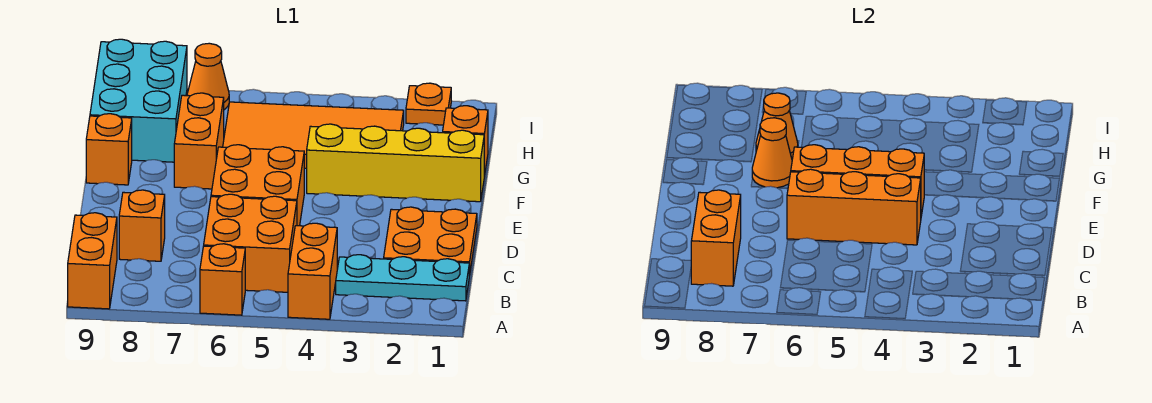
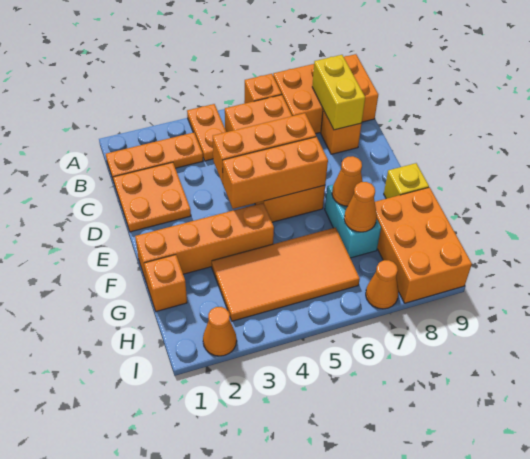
orange 1x2 brick [288,223,337,319] -> orange 1x2 plate [187,104,226,161]
orange 1x2 brick [68,213,117,309] -> orange 2x3 brick [273,54,378,134]
cyan 1x3 plate [336,255,469,301] -> orange 1x3 plate [106,133,203,182]
orange 1x2 brick [691,190,741,286] -> yellow 1x2 brick [312,55,365,130]
yellow 1x4 brick [307,124,484,202] -> orange 1x4 brick [135,203,274,283]
orange 1x2 brick [174,93,224,189] -> cyan 1x2 brick [325,185,381,258]
orange 1x1 brick [86,114,132,185] -> yellow 1x1 brick [384,163,429,199]
cyan 2x3 brick [90,39,187,162] -> orange 2x3 brick [375,187,472,303]
orange 1x1 plate [406,83,451,125] -> orange 1x1 cone [203,307,237,356]

